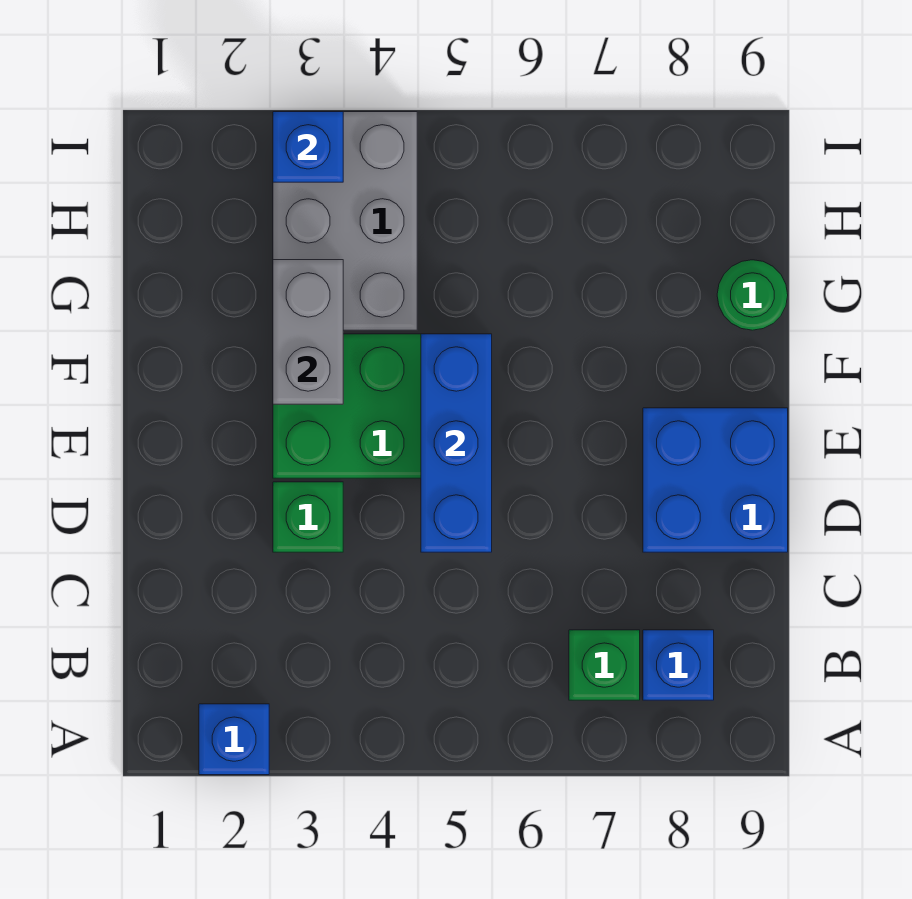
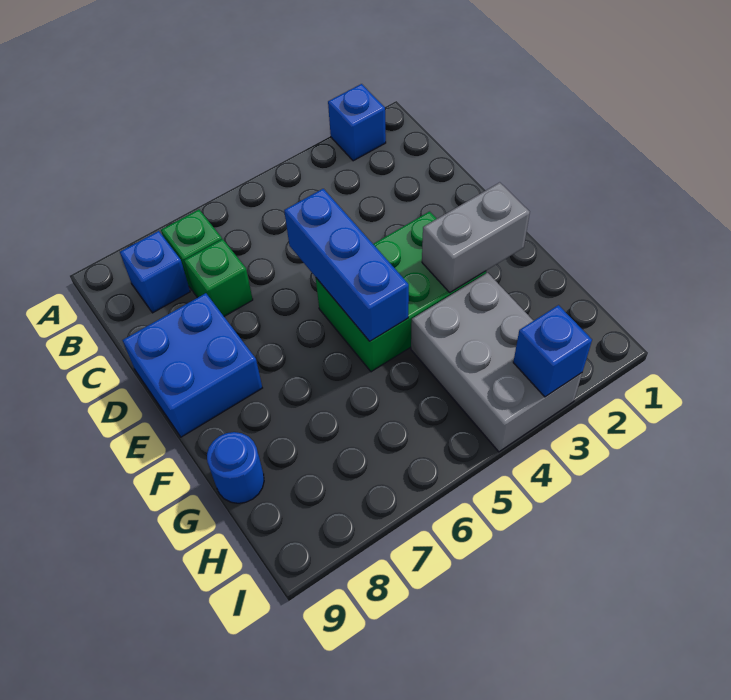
green 1x1 brick [273,482,343,552] -> green 1x1 brick moved to [184,239,253,316]
grey 1x2 brick [273,260,343,404] -> grey 1x2 brick turned to [422,182,530,292]
green 1x1 round brick [717,260,788,330] -> blue 1x1 round brick [207,432,264,503]

